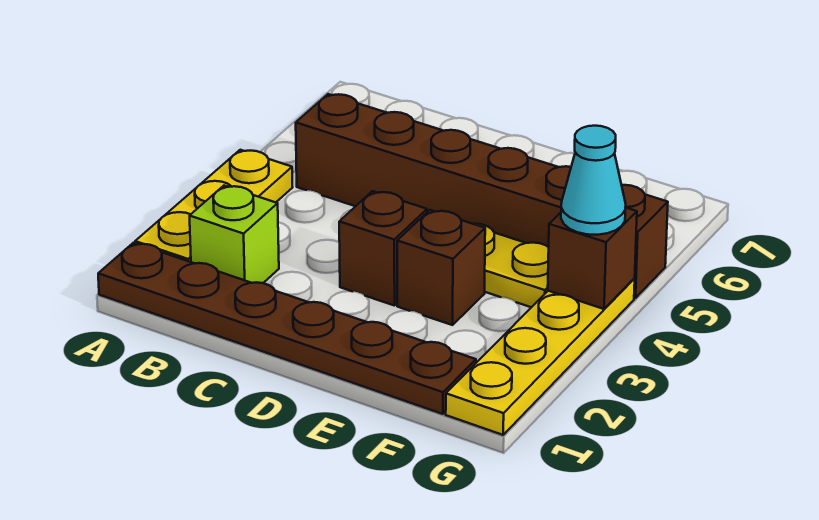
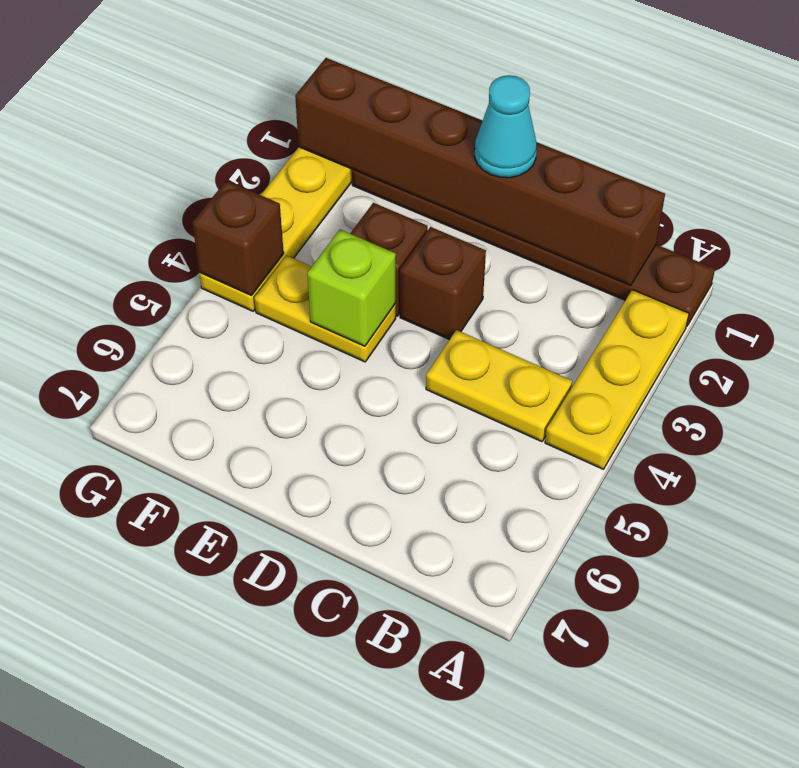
lime 1x1 brick [190,186,279,283] -> lime 1x1 brick moved to [307,230,396,346]
none -> yellow 1x2 plate [426,330,572,442]
brown 1x6 brick [296,94,668,298] -> brown 1x6 brick moved to [295,58,665,285]
cyan 1x1 cone [561,126,626,235] -> cyan 1x1 cone moved to [475,75,537,178]

